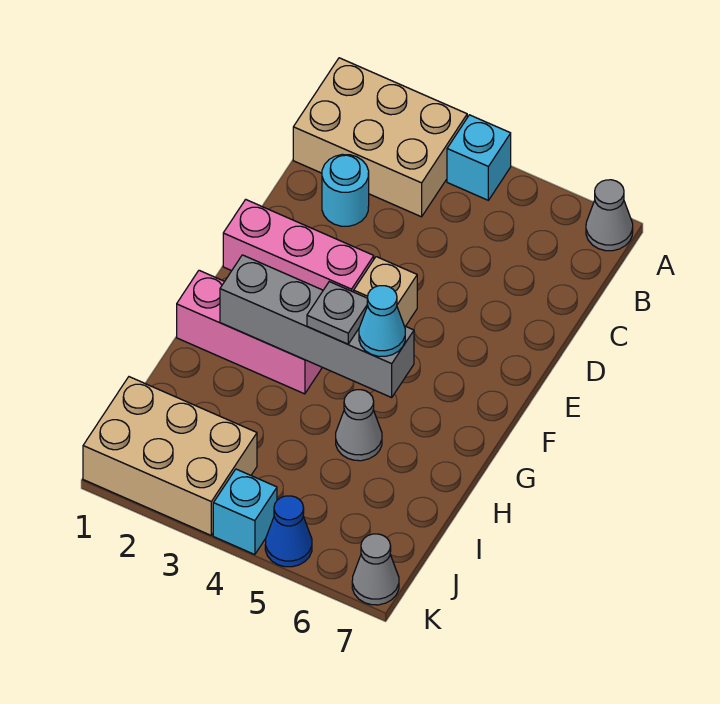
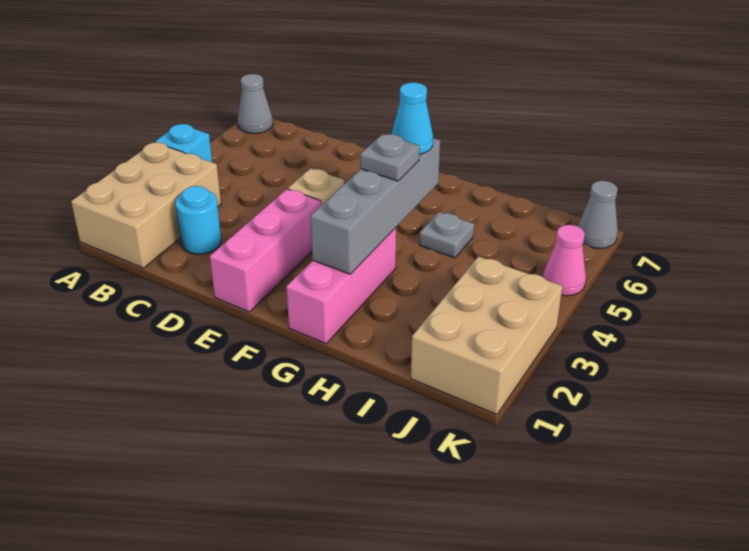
grey 1x1 cone [336,390,382,461] -> grey 1x1 plate [419,212,474,258]
cyan 1x1 brick [213,469,277,555] -> none
blue 1x1 cone [265,496,312,567] -> pink 1x1 cone [543,225,586,296]

